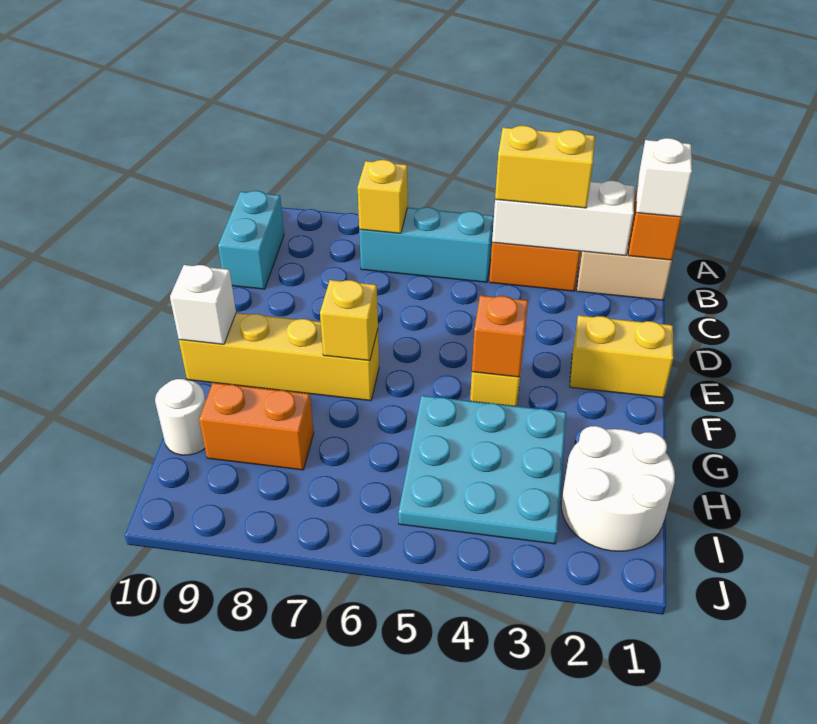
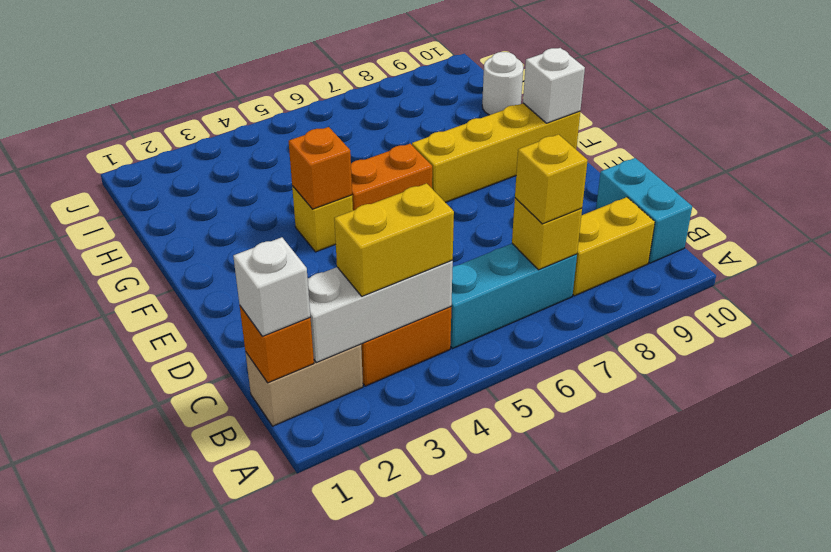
yellow 1x2 brick [570,315,674,398] -> yellow 1x2 brick moved to [573,197,655,296]
yellow 1x1 brick [320,280,378,361] -> yellow 1x1 brick moved to [515,134,588,224]
cyan 3x3 plate [398,396,566,544] -> none
white 2x2 round brick [561,426,675,551] -> none
orange 1x2 brick [199,383,314,470] -> orange 1x2 brick moved to [351,144,432,211]

